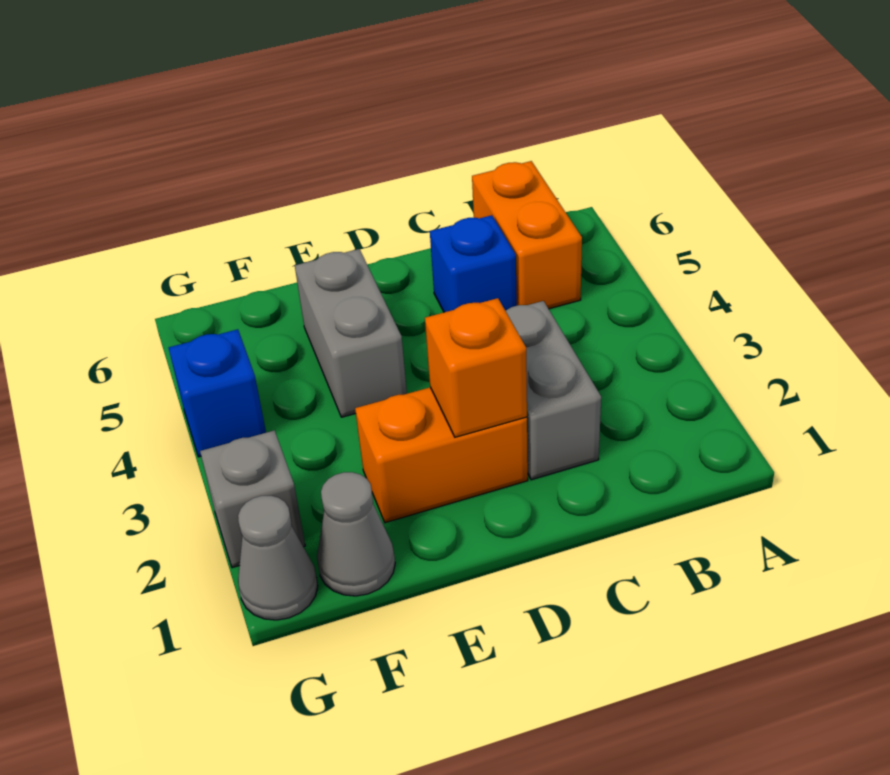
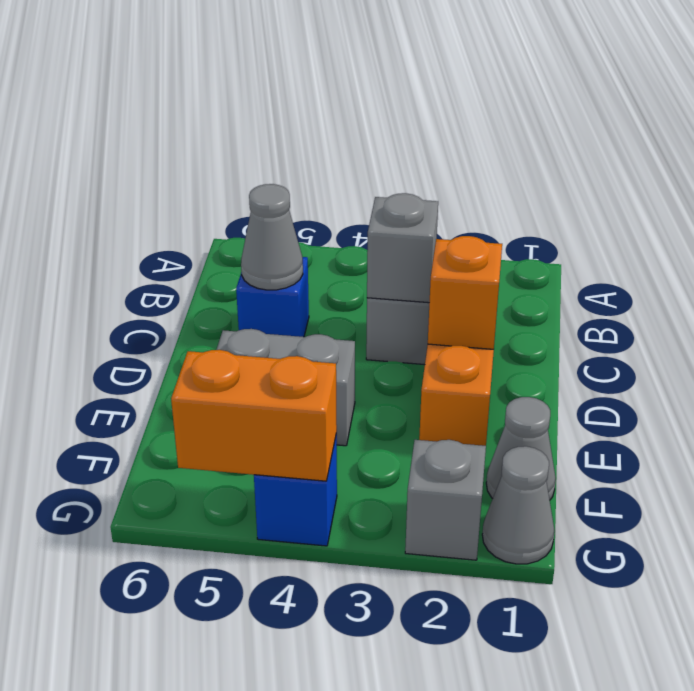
orange 1x2 brick [472,161,582,309] -> orange 1x2 brick moved to [171,350,337,481]
none -> grey 1x1 brick [367,193,438,303]
none -> grey 1x1 cone [241,184,303,290]

